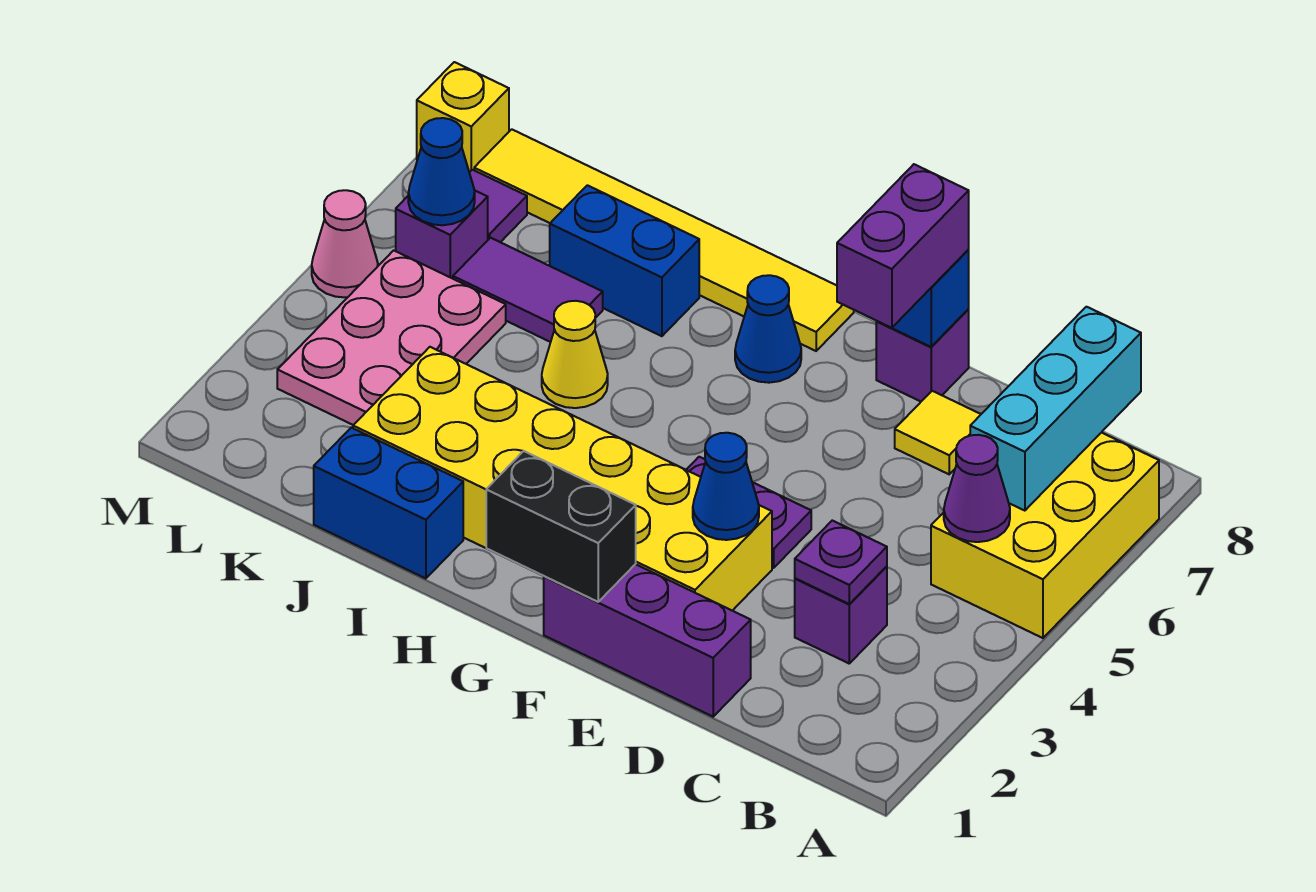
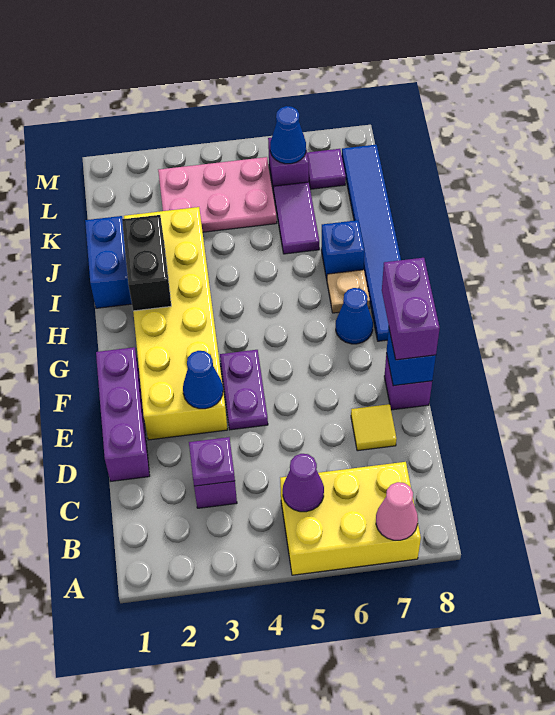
cyan 1x3 brick [970,307,1141,511] -> none
purple 1x2 brick [837,164,969,328] -> purple 1x2 brick turned to [382,258,440,360]
black 1x2 brick [486,451,636,602] -> black 1x2 brick moved to [122,215,171,311]
yellow 1x6 tile [474,129,854,351] -> blue 1x6 tile [342,145,401,341]
none -> tan 1x1 plate [327,270,370,313]
yellow 1x1 cone [542,301,608,408] -> none
blue 1x2 brick [550,185,699,336] -> blue 1x1 brick [321,220,364,279]
pink 1x1 cone [312,190,378,298] -> pink 1x1 cone moved to [376,482,418,540]
yellow 1x1 brick [417,62,509,172] -> none

